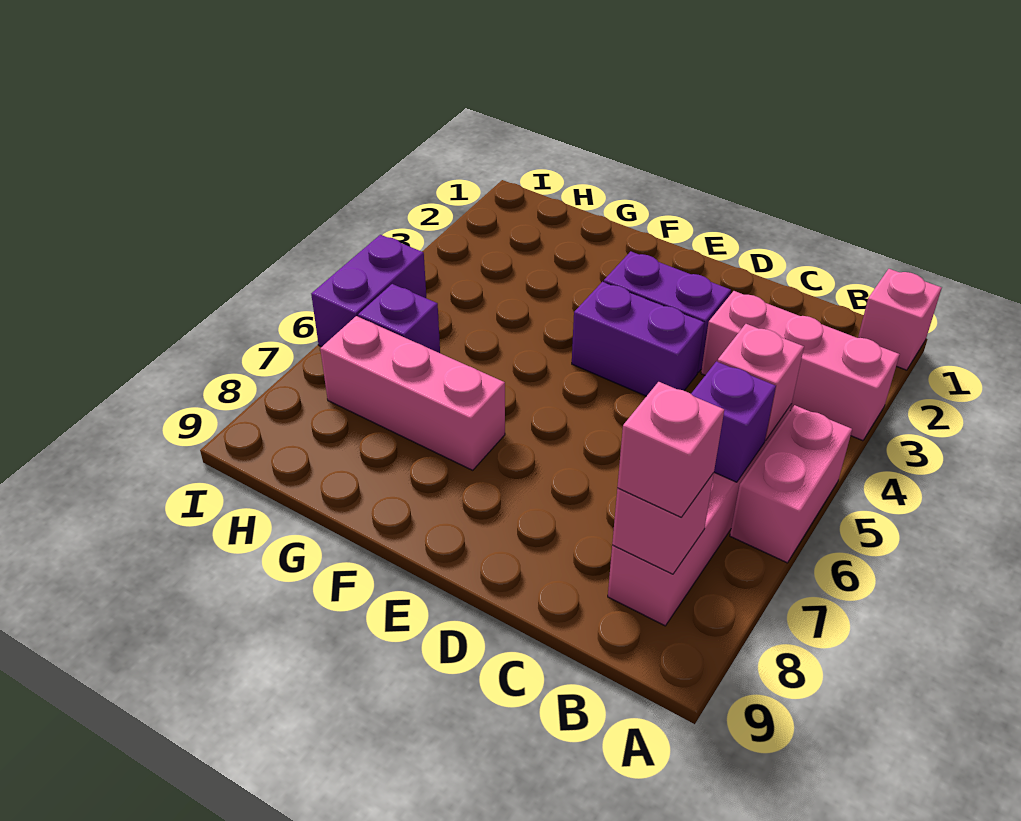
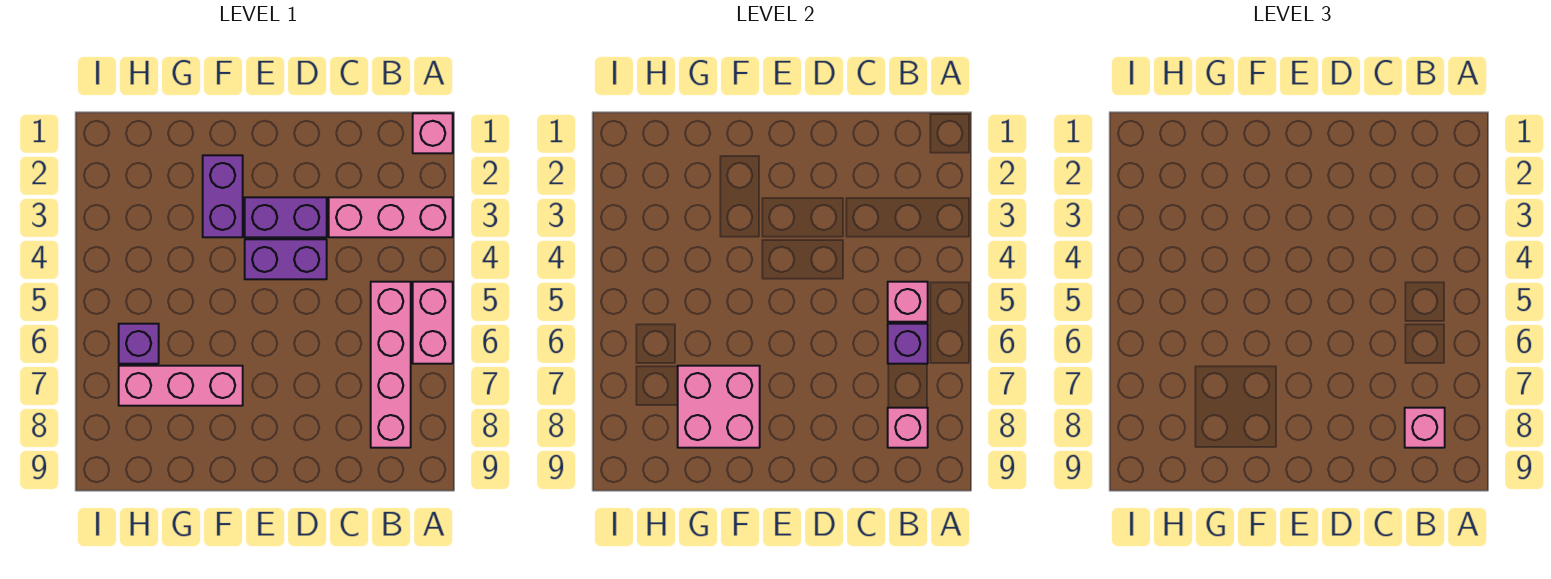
none -> pink 2x2 brick [678,366,760,448]
purple 1x2 brick [311,235,426,347] -> purple 1x2 brick moved to [203,155,243,237]

